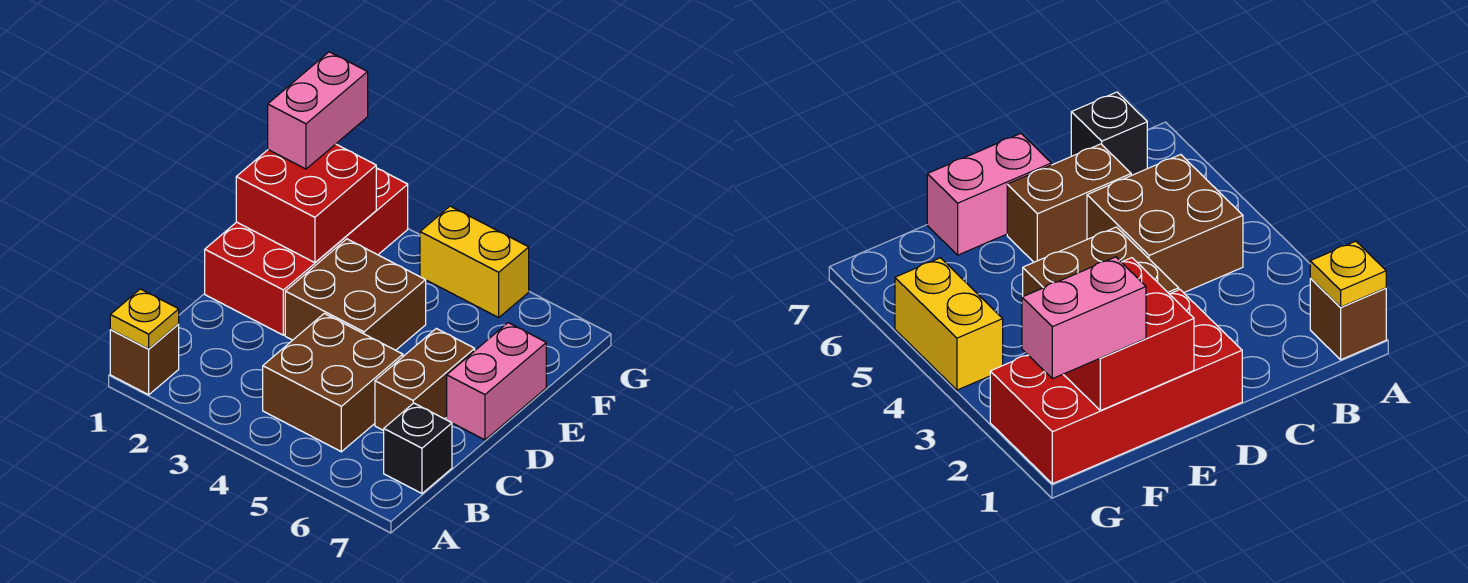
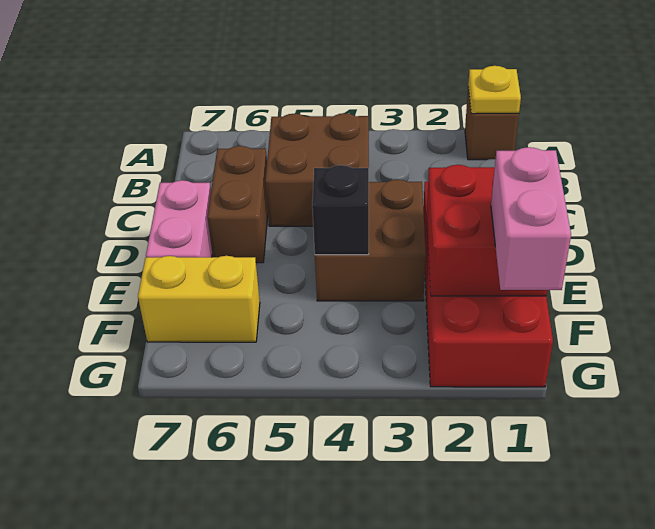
black 1x1 brick [384,403,452,493] -> black 1x1 brick moved to [312,165,369,255]
yellow 1x2 brick [420,206,529,317] -> yellow 1x2 brick moved to [138,256,260,342]

